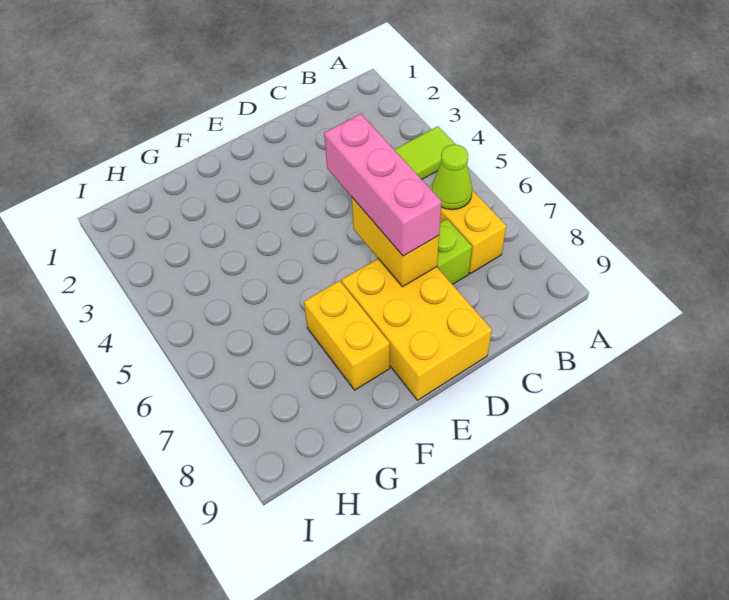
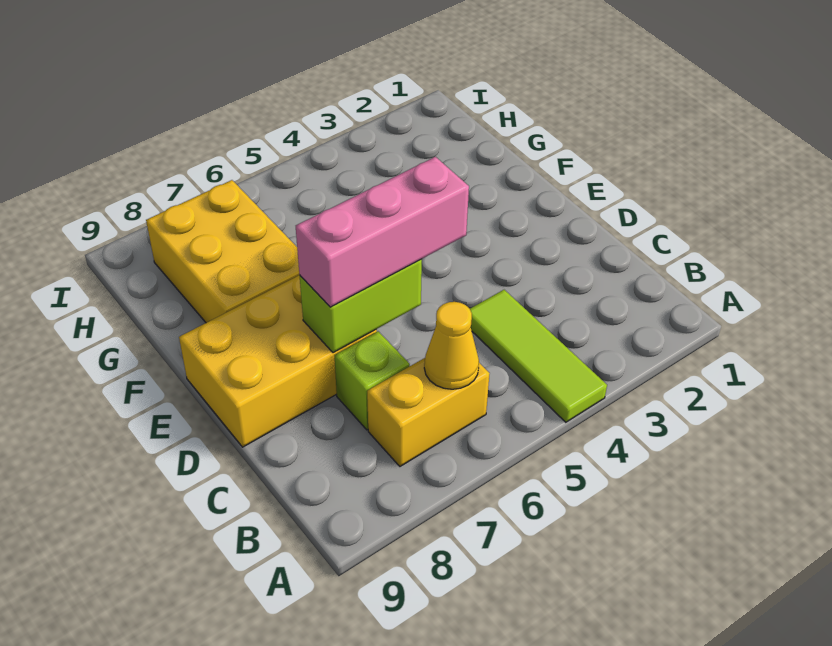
lime 1x1 cone [432,145,472,210] -> yellow 1x1 cone [424,302,479,389]
yellow 1x2 brick [352,198,439,287] -> lime 1x2 brick [300,259,422,353]
yellow 1x2 brick [304,281,390,390] -> yellow 2x3 brick [146,180,299,323]

